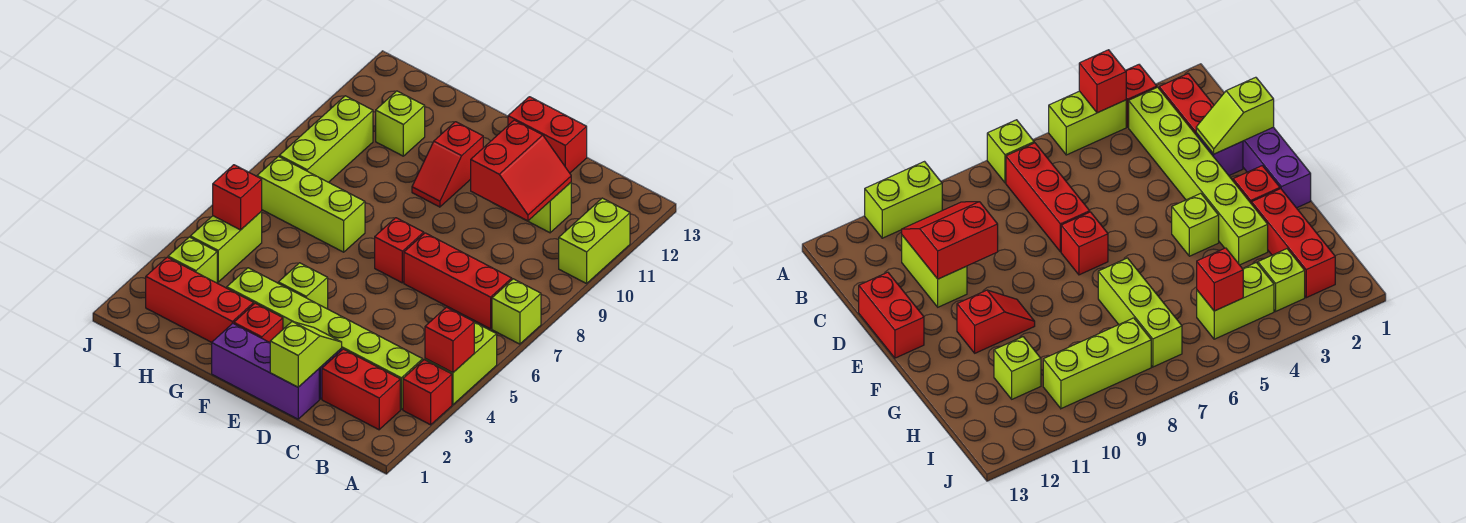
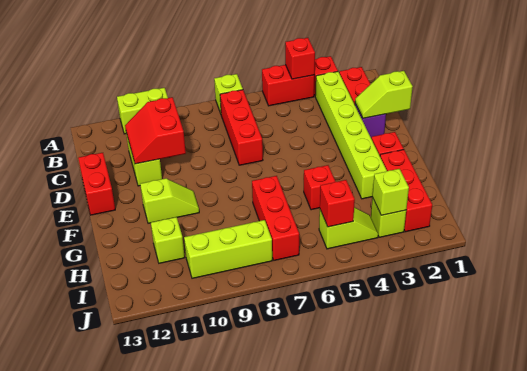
lime 1x2 brick [425,322,497,405] -> red 1x2 brick [262,65,314,106]
red 2x2 slope [471,120,571,221] -> red 2x2 slope turned to [125,97,186,164]
purple 1x3 brick [212,323,319,419] -> none
red 1x1 brick [375,218,424,283] -> red 1x1 brick moved to [304,165,336,210]
lime 1x1 brick [278,263,328,309] -> lime 1x1 brick moved to [373,169,409,215]
red 1x2 slope [412,122,483,207] -> lime 1x2 slope [140,178,199,223]
lime 1x3 brick [257,156,365,252] -> red 1x3 brick [252,176,299,260]
lime 1x2 brick [190,211,262,282] -> lime 1x2 slope [319,207,378,249]

